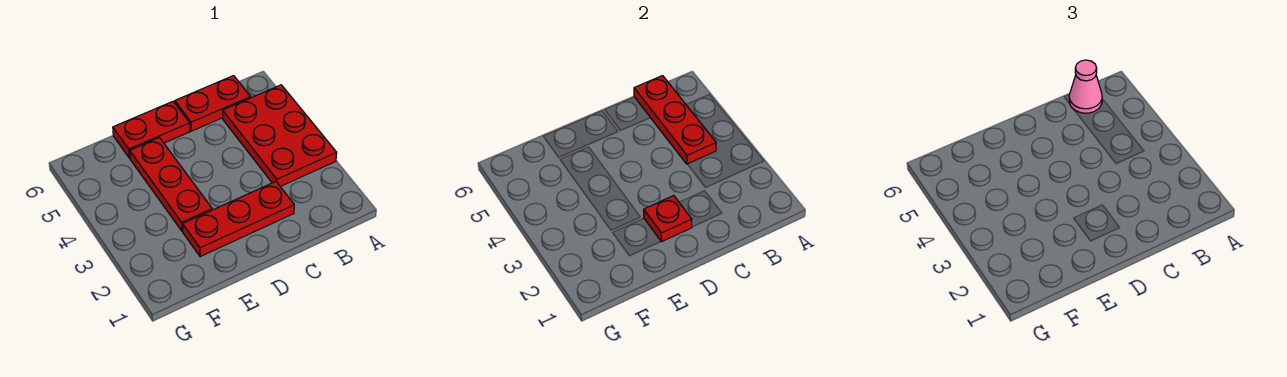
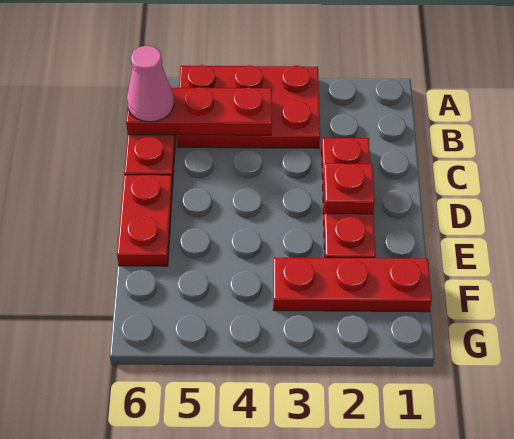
red 1x3 plate [130,138,212,231] -> red 1x3 plate moved to [273,257,432,312]

